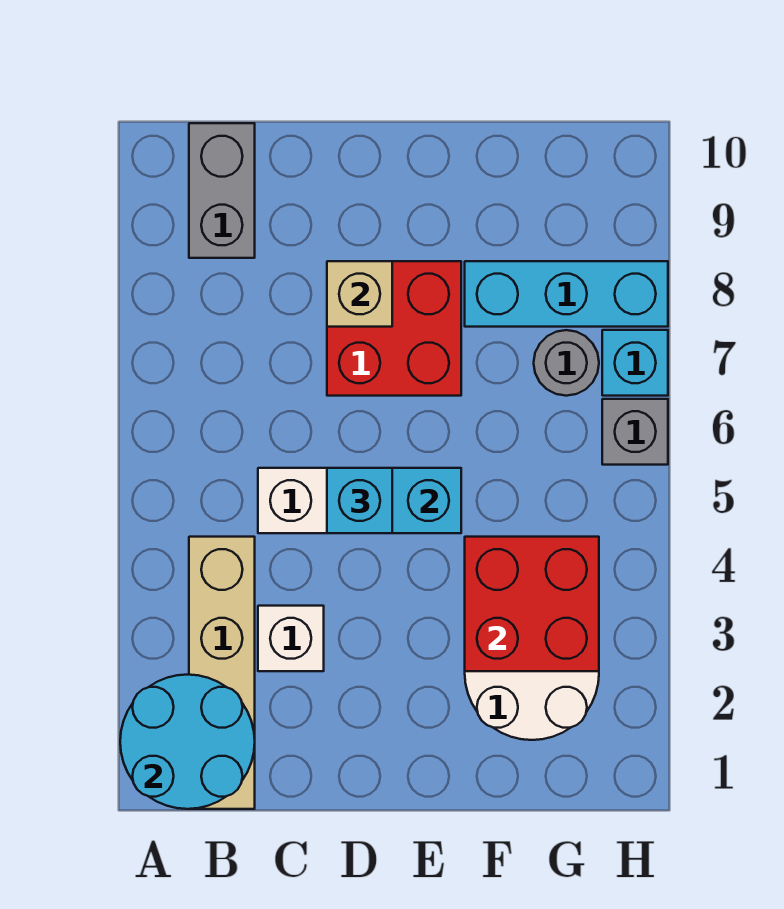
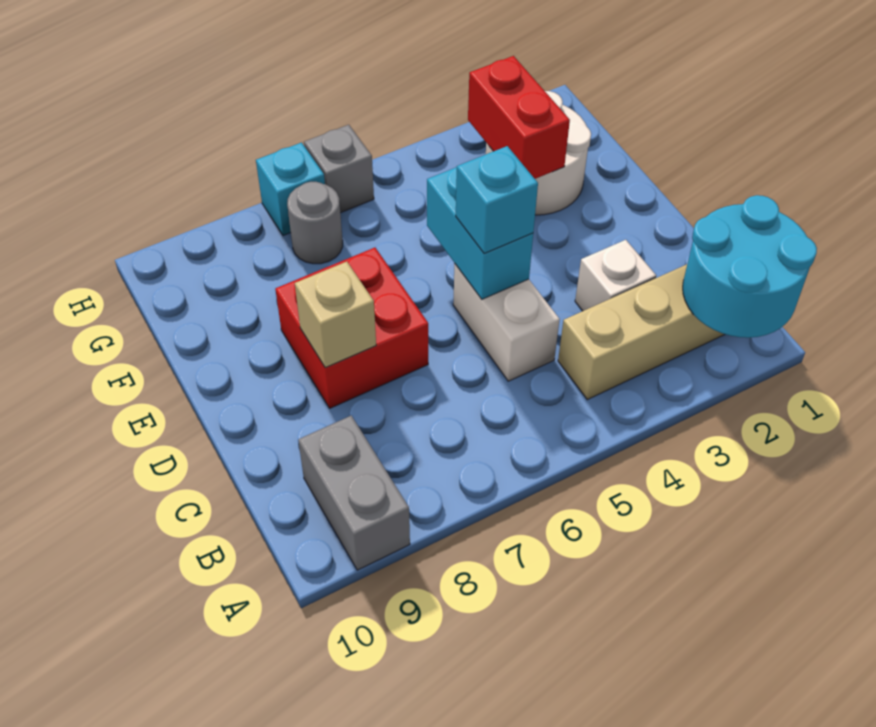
grey 1x2 brick [189,123,255,258] -> grey 1x2 brick turned to [298,416,410,570]
red 2x2 brick [465,537,599,671] -> red 1x2 brick [468,56,570,179]
cyan 1x3 brick [465,261,668,327] -> none

